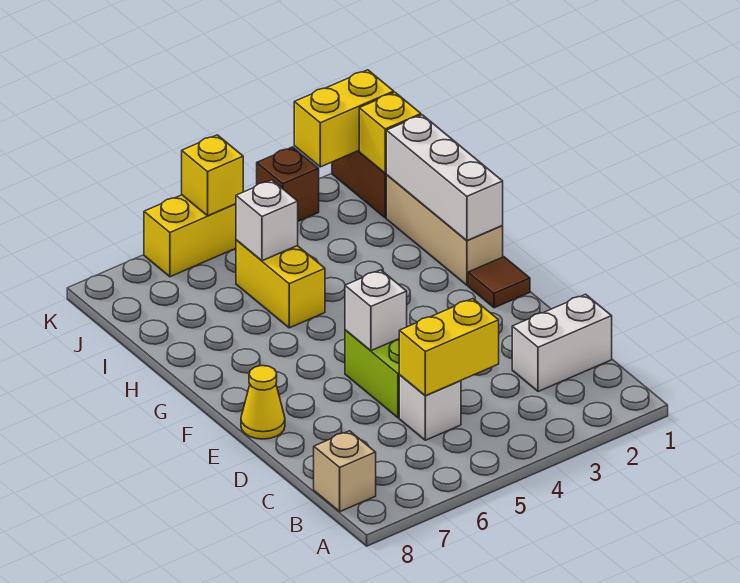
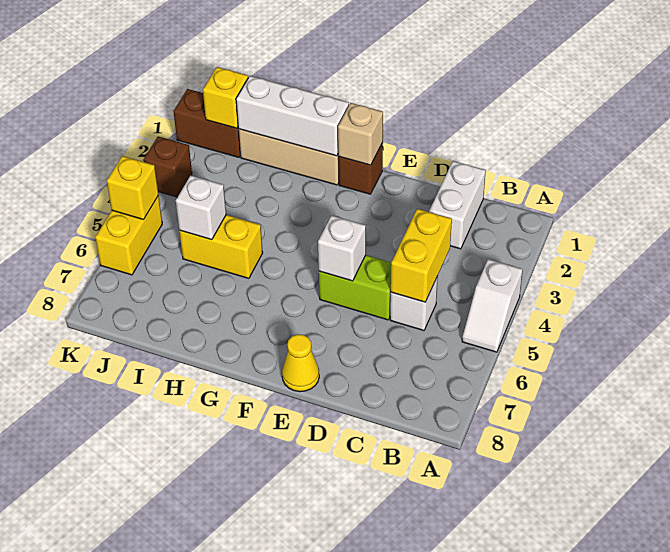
none -> white 1x2 slope [462,259,523,352]
tan 1x1 brick [314,431,376,512] -> tan 1x1 brick moved to [338,103,383,165]
brown 1x1 tile [468,257,530,308] -> brown 1x1 brick [338,143,383,194]
yellow 1x2 brick [294,70,394,167] -> none

